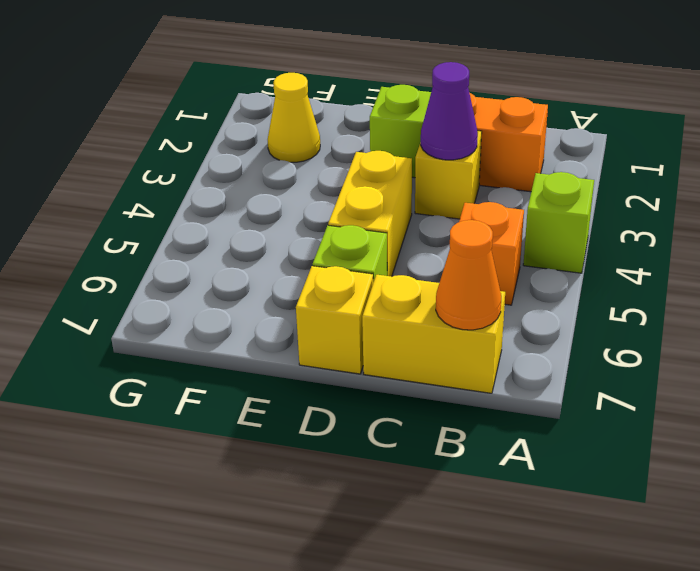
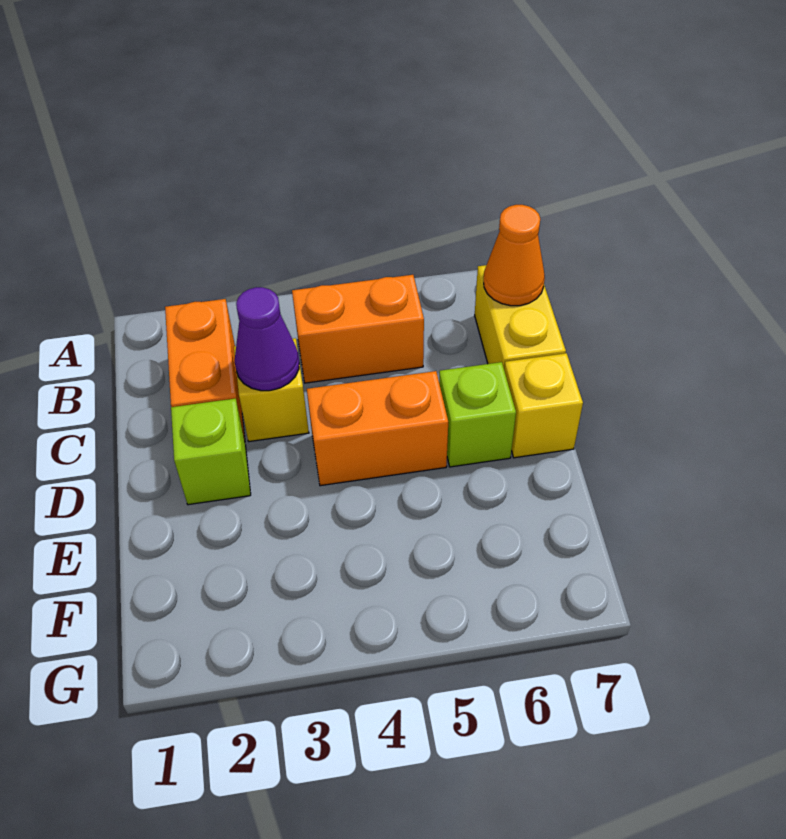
lime 1x1 brick [523,172,594,273] -> none
orange 1x1 brick [459,202,524,305] -> orange 1x2 brick [292,275,424,383]
yellow 1x2 brick [328,151,412,277] -> orange 1x2 brick [307,371,448,486]
yellow 1x1 cone [268,73,320,162] -> none

